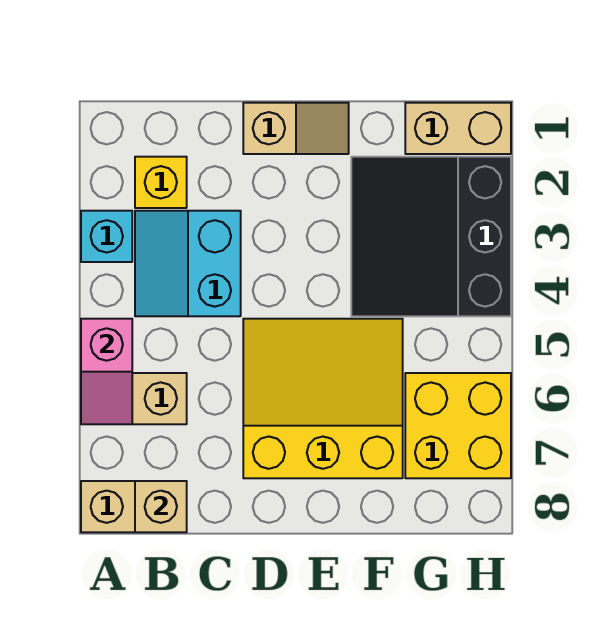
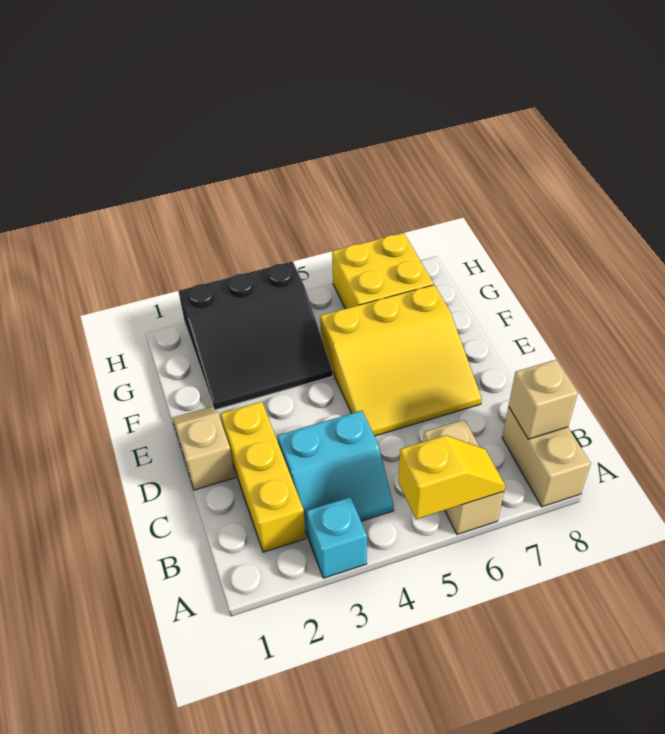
pink 1x2 slope [81,319,132,424] -> yellow 1x2 slope [398,435,505,519]
yellow 1x1 brick [135,157,187,208] -> yellow 1x3 brick [221,402,306,552]
yellow 3x3 slope [243,319,403,478] -> yellow 3x3 slope turned to [320,285,482,436]
tan 1x2 brick [405,103,511,154] -> none

